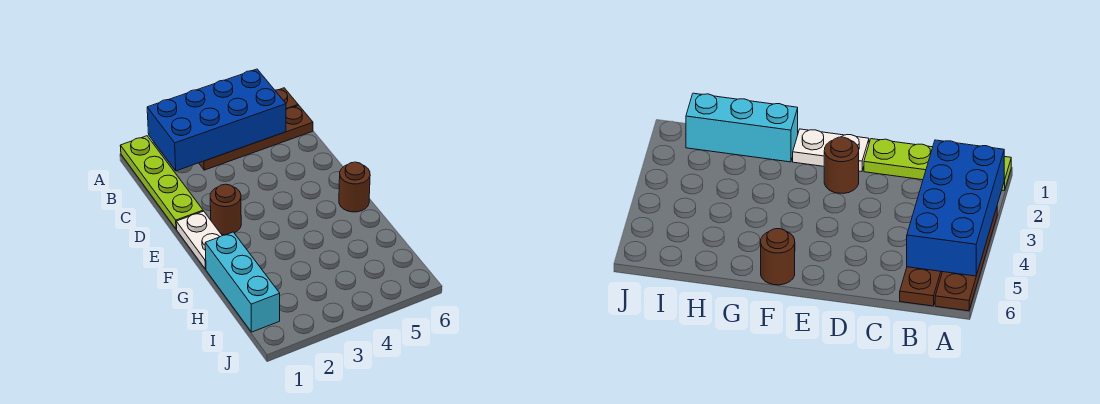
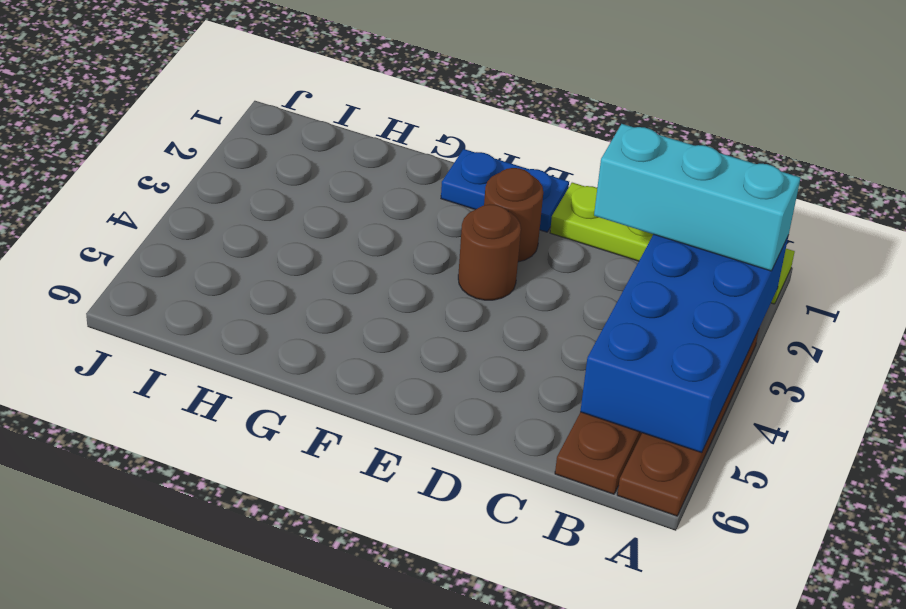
white 1x2 plate [176,211,222,269] -> blue 1x2 plate [441,149,569,232]
brown 1x1 round brick [339,162,370,212] -> brown 1x1 round brick moved to [458,204,521,300]
cyan 1x3 brick [205,232,280,332] -> cyan 1x3 brick moved to [594,124,800,271]

